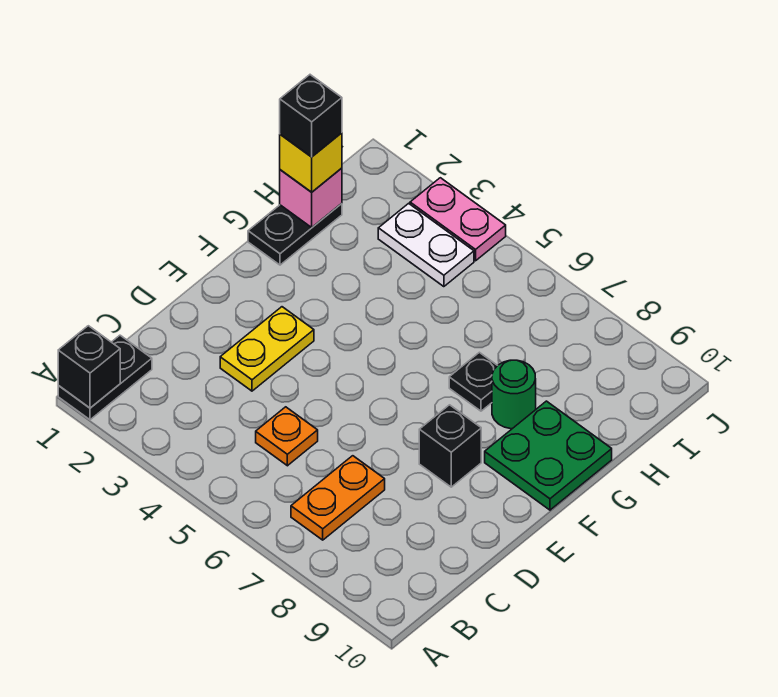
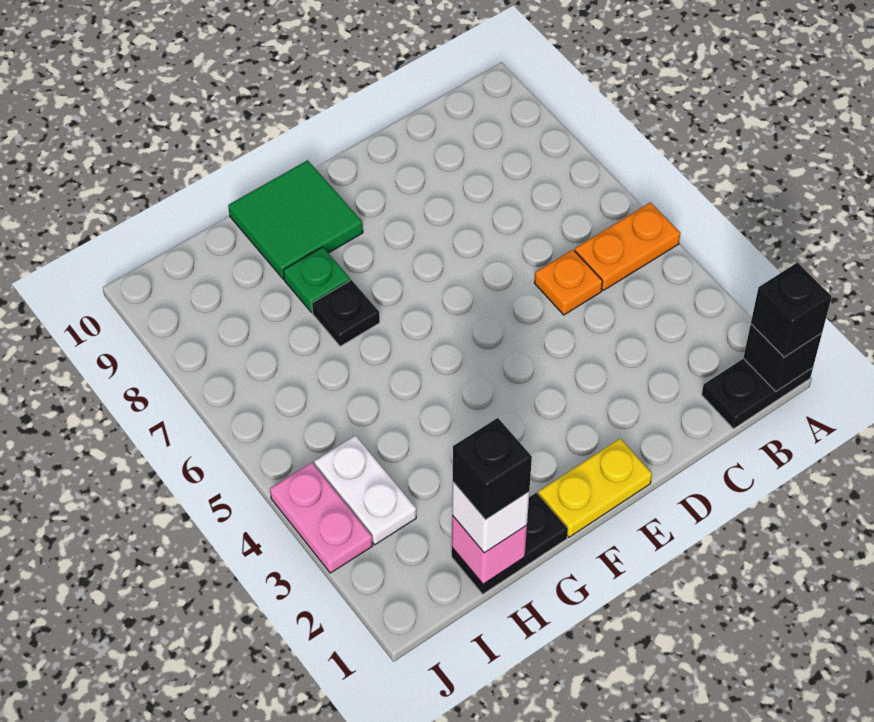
orange 1x2 plate [291,456,385,540] -> orange 1x2 plate moved to [575,202,680,290]
yellow 1x2 plate [220,307,314,391] -> yellow 1x2 plate moved to [538,438,652,537]
black 1x1 brick [419,405,481,487] -> black 1x1 brick moved to [751,263,832,357]
green 2x2 plate [485,401,612,510] -> green 2x2 tile [228,160,363,279]
green 1x1 round brick [492,360,536,429] -> green 1x1 plate [283,247,350,312]
yellow 1x1 brick [280,133,342,192] -> white 1x1 brick [452,482,529,553]

